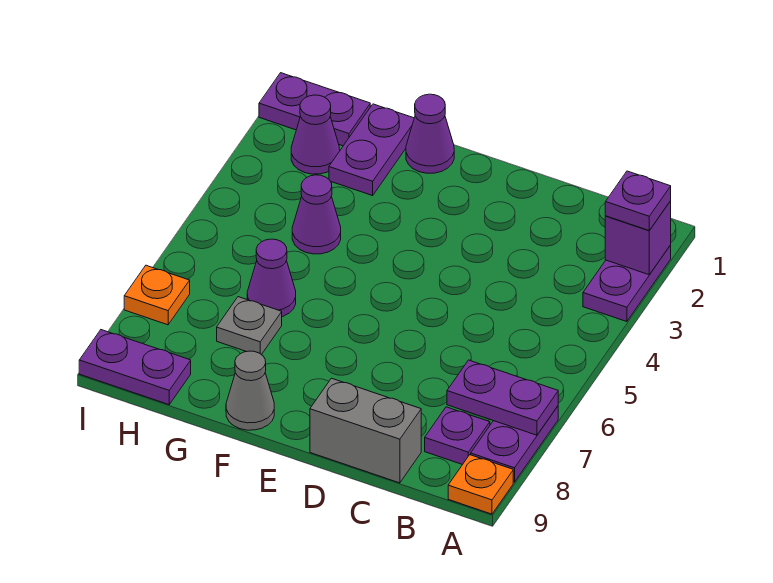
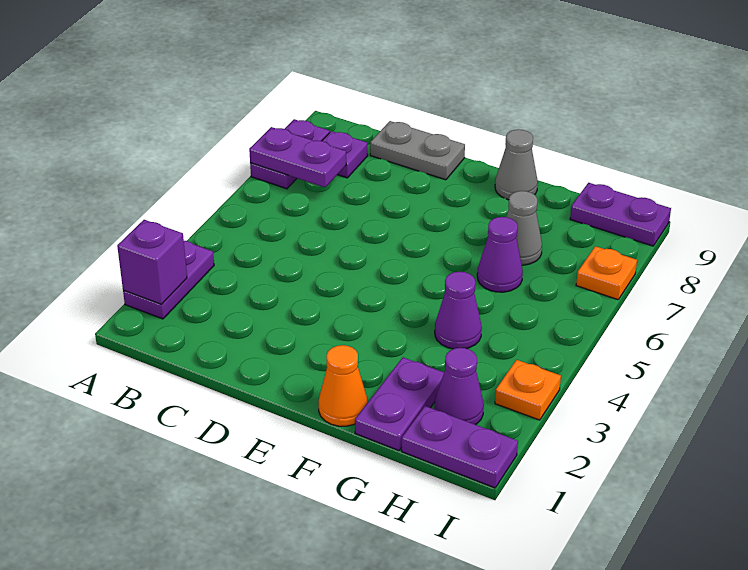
purple 1x1 plate [605,171,671,230] -> none
orange 1x1 plate [448,455,513,514] -> orange 1x1 plate moved to [495,360,561,420]
grey 1x2 brick [310,378,421,483] -> grey 1x2 plate [370,121,465,180]
purple 1x1 cone [406,94,454,173] -> orange 1x1 cone [319,345,368,426]
grey 1x1 plate [217,297,282,355] -> grey 1x1 cone [506,191,542,265]

